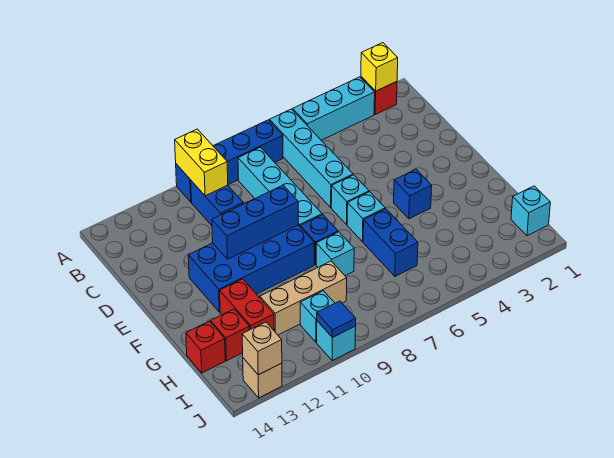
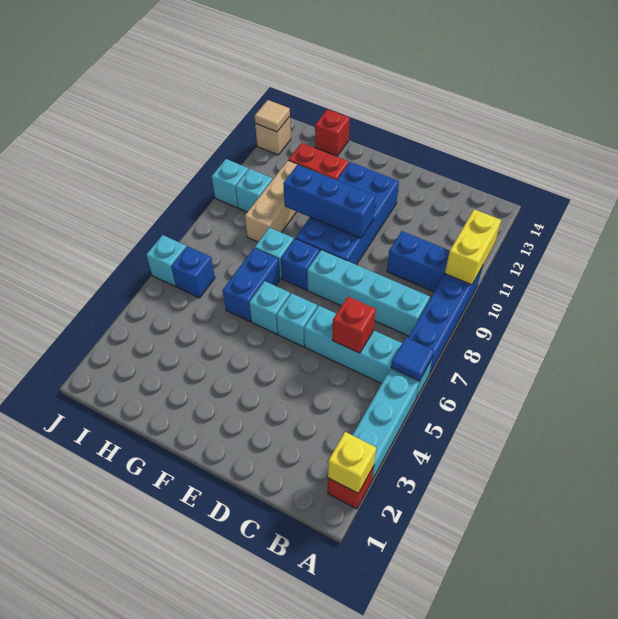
yellow 1x2 brick [175,129,228,196] -> yellow 1x2 brick turned to [445,209,501,285]
blue 1x3 brick [212,185,298,259] -> blue 1x3 brick turned to [283,164,376,238]
blue 1x1 brick [394,169,432,219] -> blue 1x1 brick moved to [171,246,215,298]
blue 1x2 brick [363,209,418,276] -> blue 1x2 brick turned to [223,248,280,322]
red 1x1 brick [211,309,249,361] -> red 1x1 brick moved to [332,297,376,353]
cyan 1x1 brick [511,186,550,236] -> cyan 1x1 brick moved to [146,235,186,286]
blue 1x1 tile [317,301,356,337] -> blue 1x1 tile moved to [391,338,434,381]
tan 1x1 brick [242,322,282,375] -> tan 1x1 tile [255,100,290,132]

